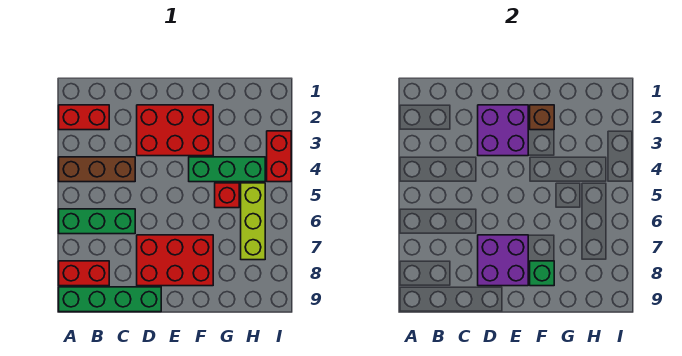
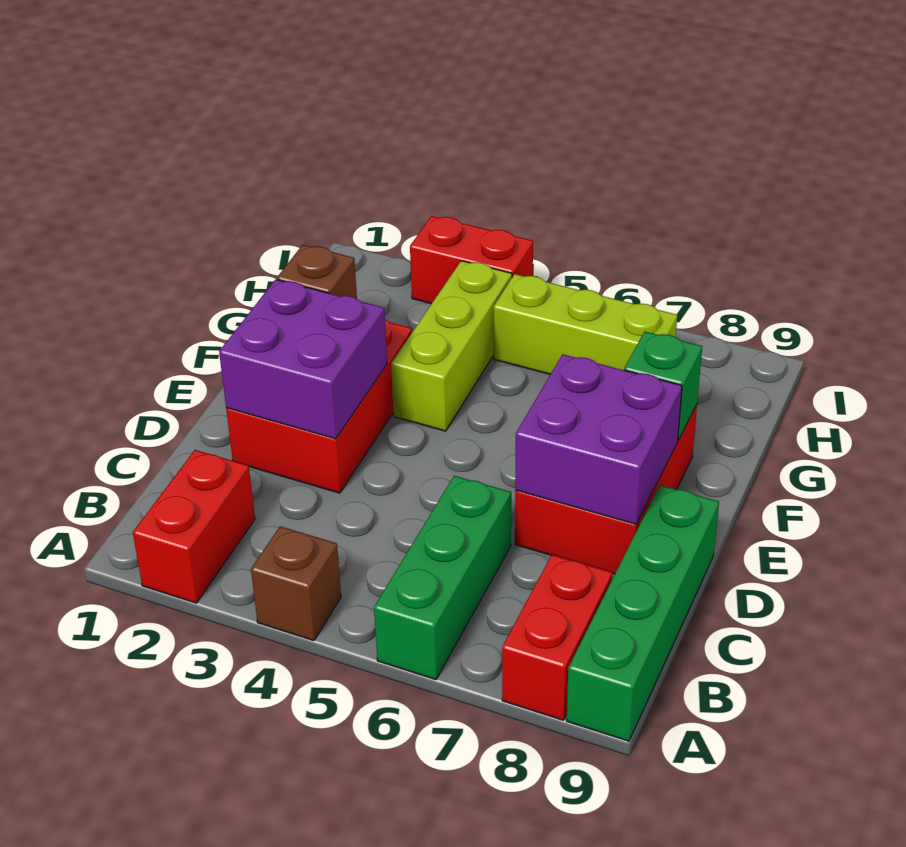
brown 1x3 brick [59,157,135,182] -> brown 1x1 brick [251,526,341,641]
green 1x3 brick [189,157,265,182] -> lime 1x3 brick [391,261,512,431]
red 1x1 brick [215,183,239,208] -> none

